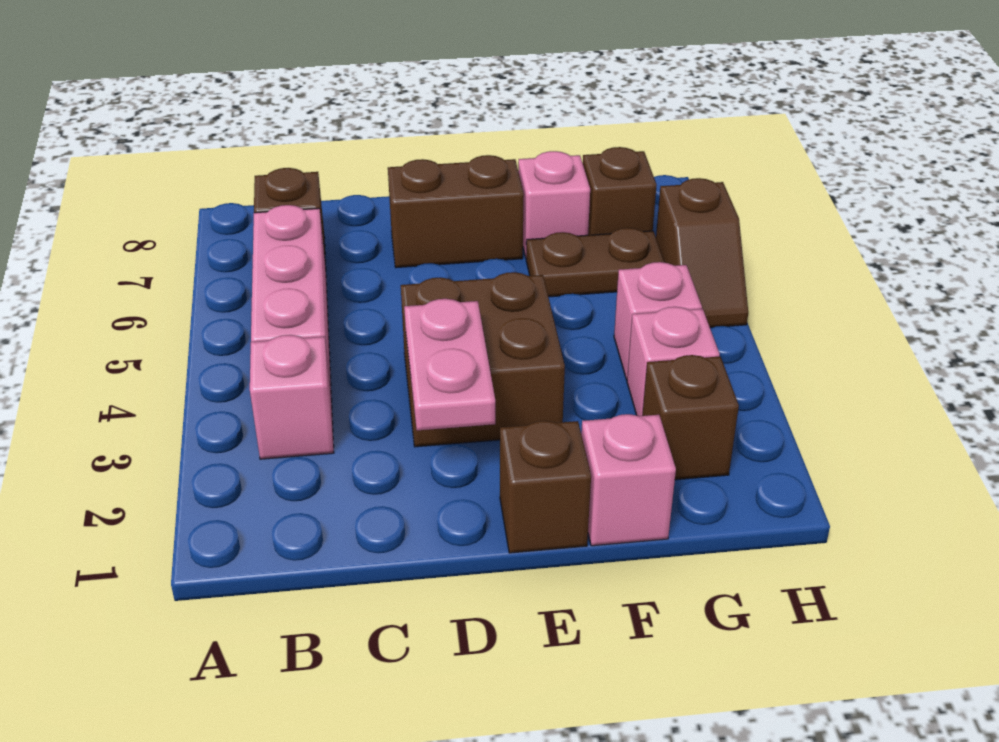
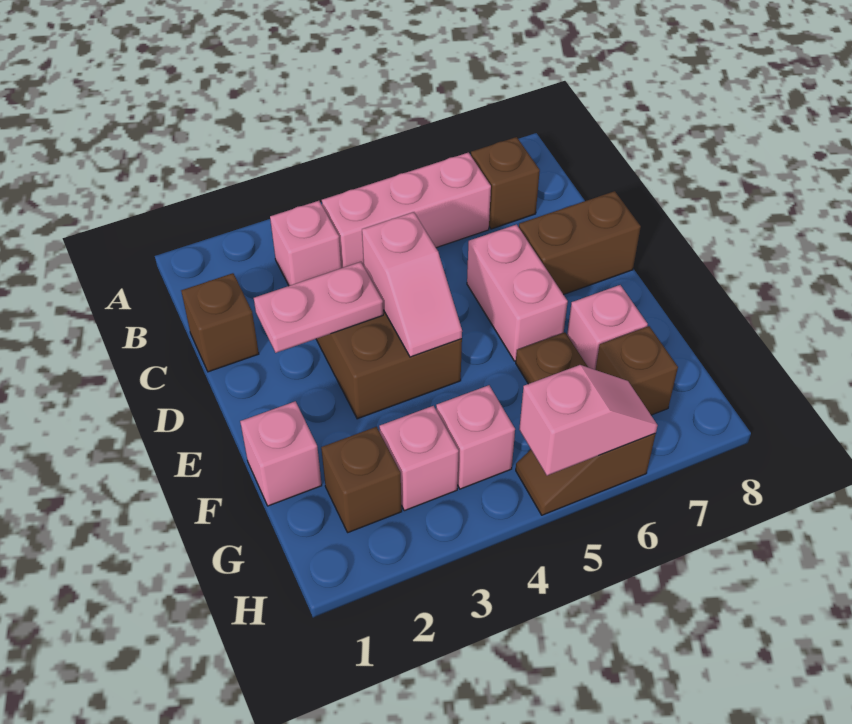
none -> pink 1x2 slope [362,212,462,357]
none -> pink 1x2 brick [467,225,568,361]
brown 1x2 brick [388,155,524,268] -> brown 1x2 brick turned to [519,191,641,295]
brown 1x1 brick [500,421,591,553] -> brown 1x1 brick moved to [181,273,259,372]
none -> pink 1x2 slope [519,365,658,475]

